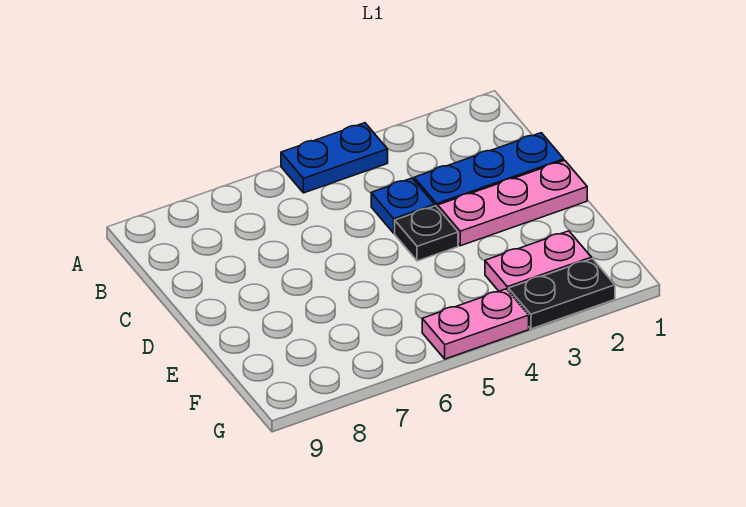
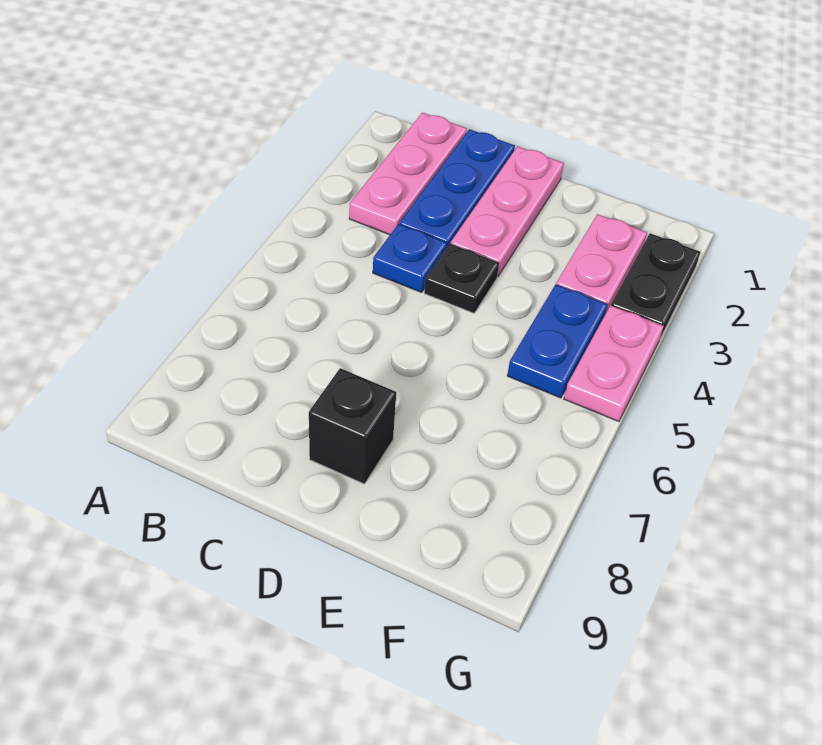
blue 1x2 plate [281,123,388,193] -> blue 1x2 plate moved to [507,284,608,398]
none -> pink 1x3 plate [349,113,467,235]
none -> black 1x1 brick [309,368,396,484]

